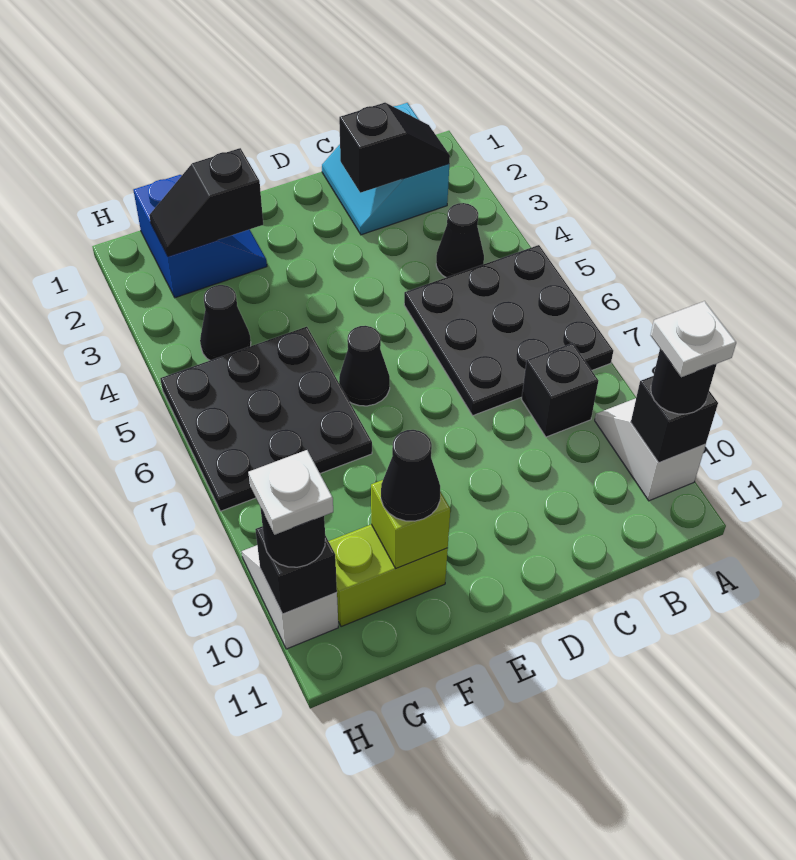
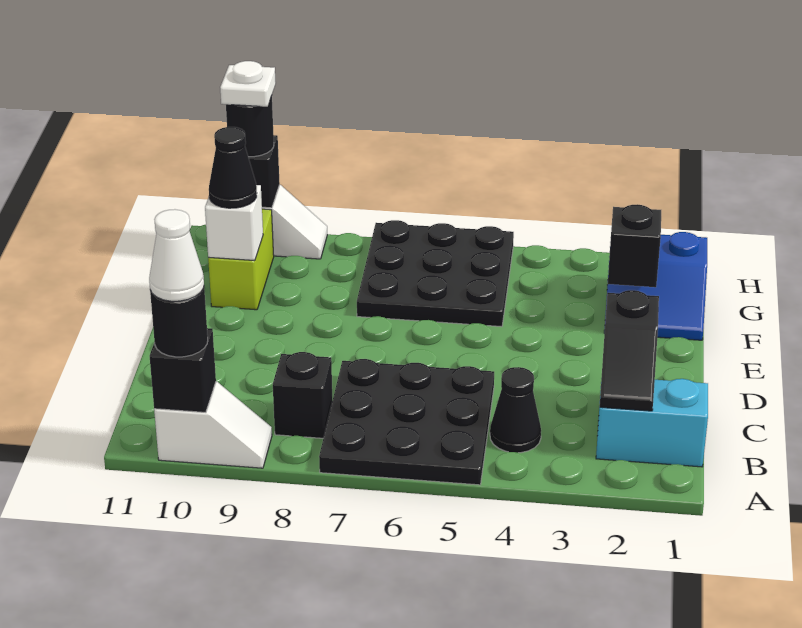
white 1x1 plate [651,301,736,377] -> white 1x1 cone [149,209,204,301]
black 1x1 cone [339,326,390,406] -> none
lime 1x1 brick [371,480,450,568] -> white 1x1 brick [205,185,263,261]
black 1x1 cone [200,285,251,360] -> none

